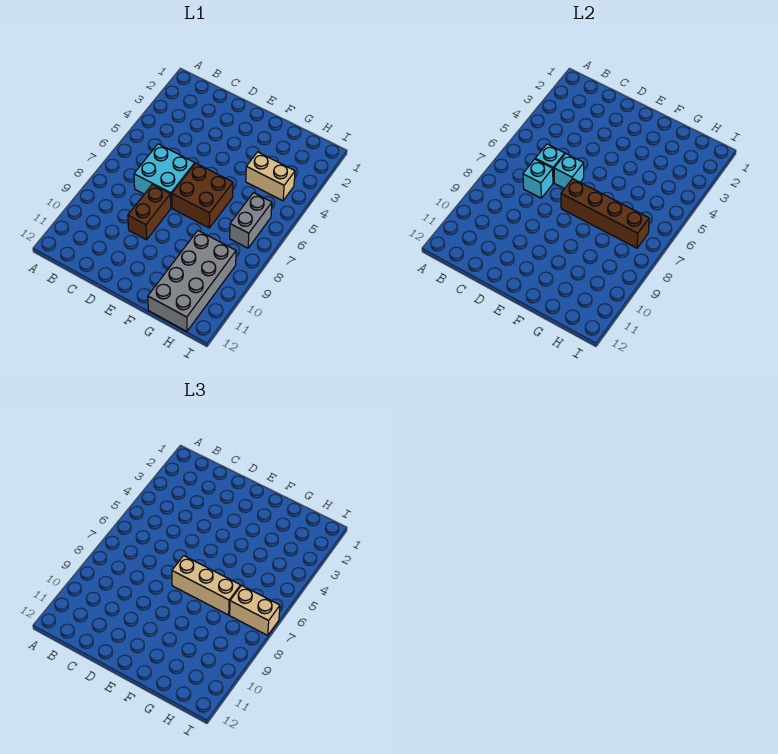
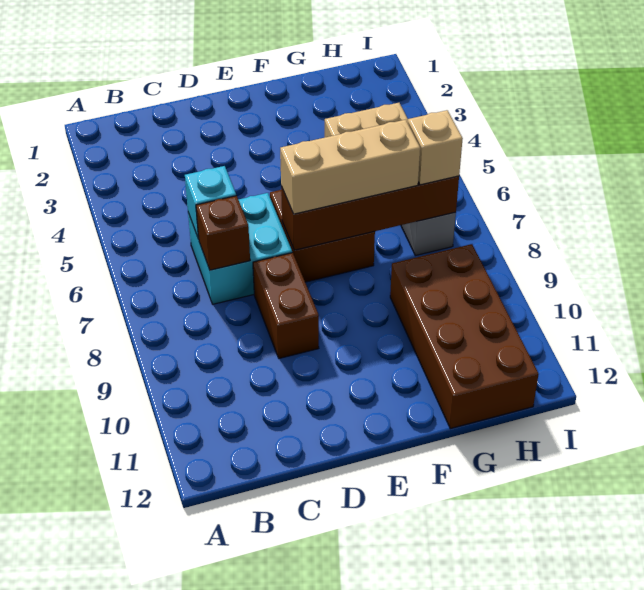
cyan 1x1 brick [523,159,553,198] -> brown 1x1 brick [196,196,250,270]
cyan 1x1 brick [554,154,584,189] -> none
grey 2x4 brick [148,231,236,331] -> brown 2x4 brick [390,244,539,429]
tan 1x2 brick [230,585,280,635] -> tan 1x1 brick [408,110,463,185]

